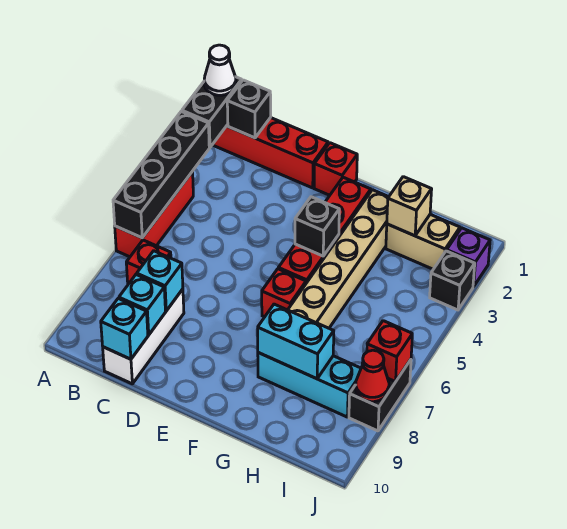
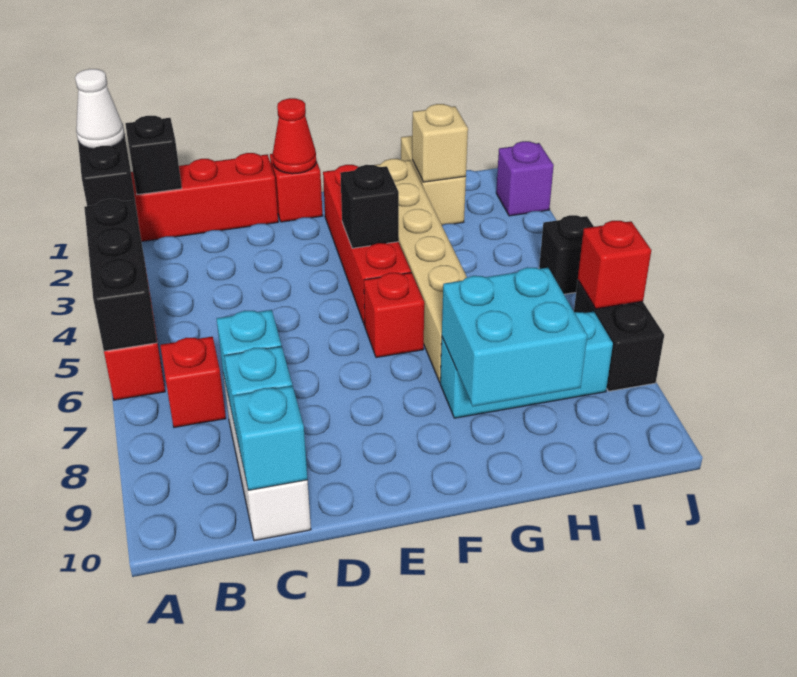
black 1x4 brick [113,112,209,238] -> black 1x3 brick [84,199,157,351]
cyan 1x2 brick [258,304,334,379] -> cyan 2x2 brick [442,267,587,406]
tan 1x2 brick [386,215,460,269] -> tan 1x2 brick turned to [401,136,466,225]
black 1x1 brick [430,251,475,310] -> black 1x1 brick moved to [539,215,594,294]
red 1x1 cone [356,350,389,402] -> red 1x1 cone moved to [273,98,316,174]

